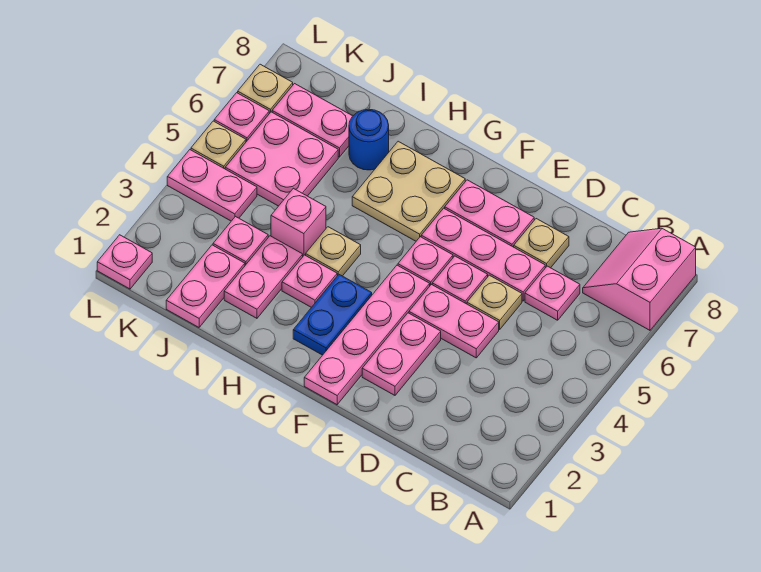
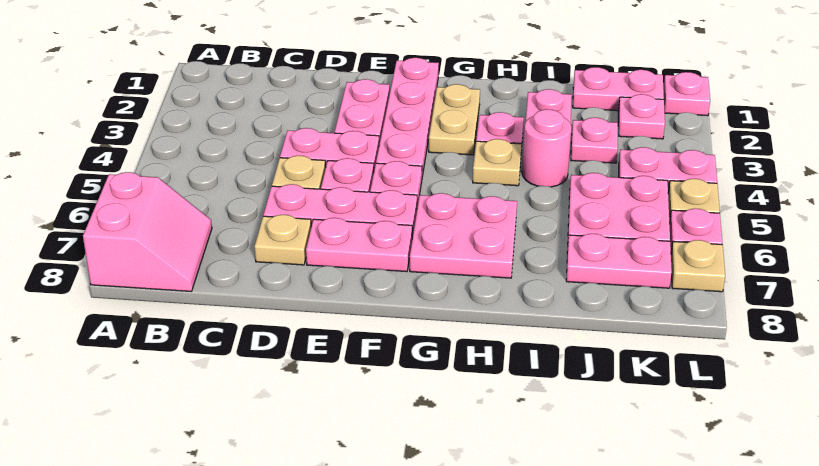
pink 1x1 plate [525,266,580,320] -> pink 1x1 plate moved to [618,94,665,139]
blue 1x2 plate [293,275,372,355] -> tan 1x2 plate [429,84,480,155]
tan 2x2 plate [352,141,465,241] -> pink 2x2 plate [410,193,517,278]
pink 1x1 brick [271,188,326,256] -> pink 1x1 round brick [522,109,571,187]
blue 1x1 round brick [349,109,389,170] -> none
pink 1x2 plate [166,245,245,327] -> pink 1x2 plate turned to [573,67,664,111]

